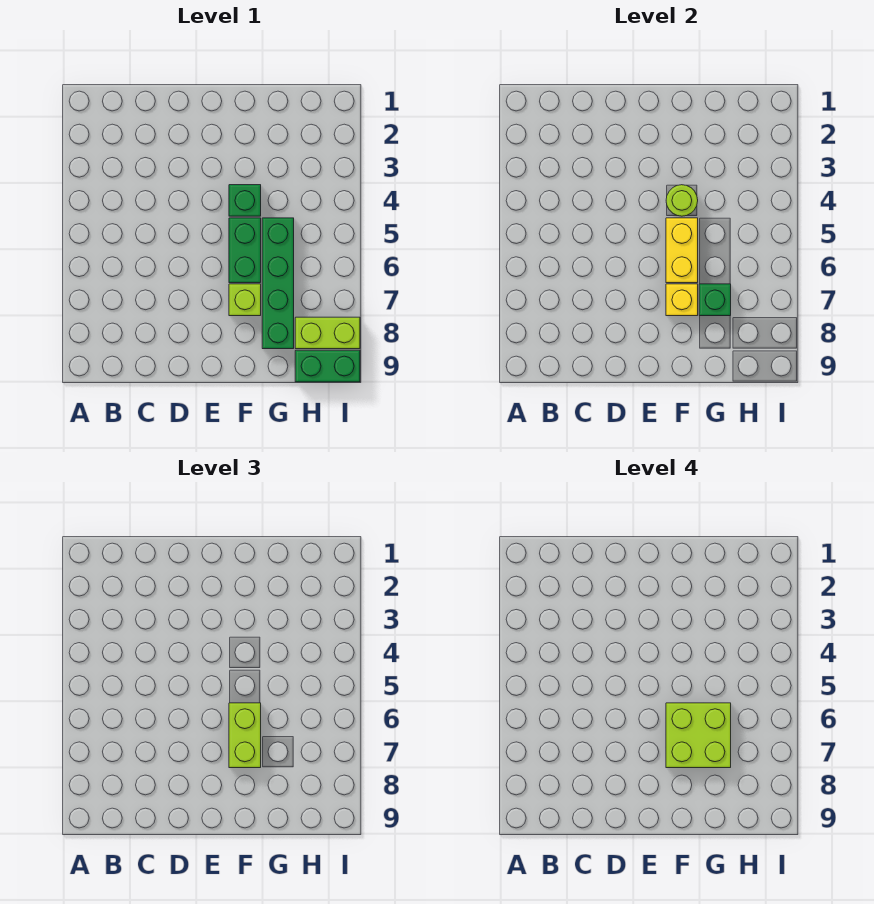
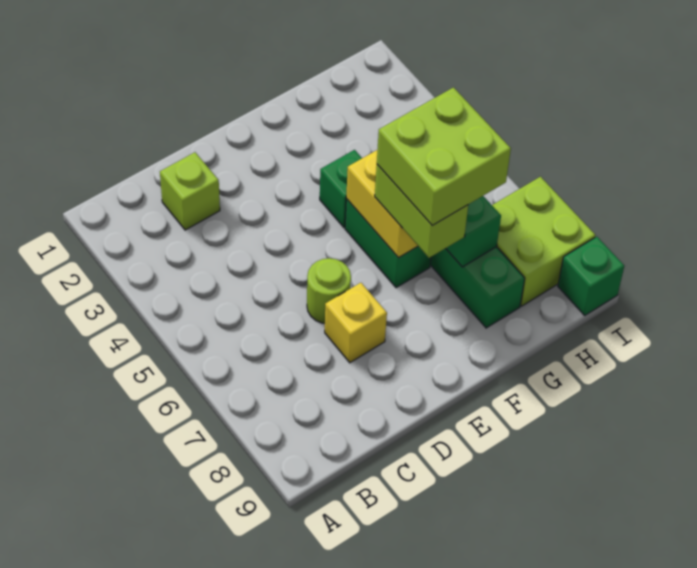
lime 1x1 round brick [666,185,698,216] -> lime 1x1 round brick moved to [307,258,351,323]
lime 1x1 brick [229,284,261,316] -> lime 1x1 brick moved to [160,152,220,230]
yellow 1x1 brick [666,284,698,316] -> yellow 1x1 brick moved to [325,283,387,363]
lime 1x2 brick [295,317,360,349] -> lime 2x2 brick [492,177,595,306]
green 1x2 brick [295,350,360,382] -> green 1x1 brick [558,237,624,315]

